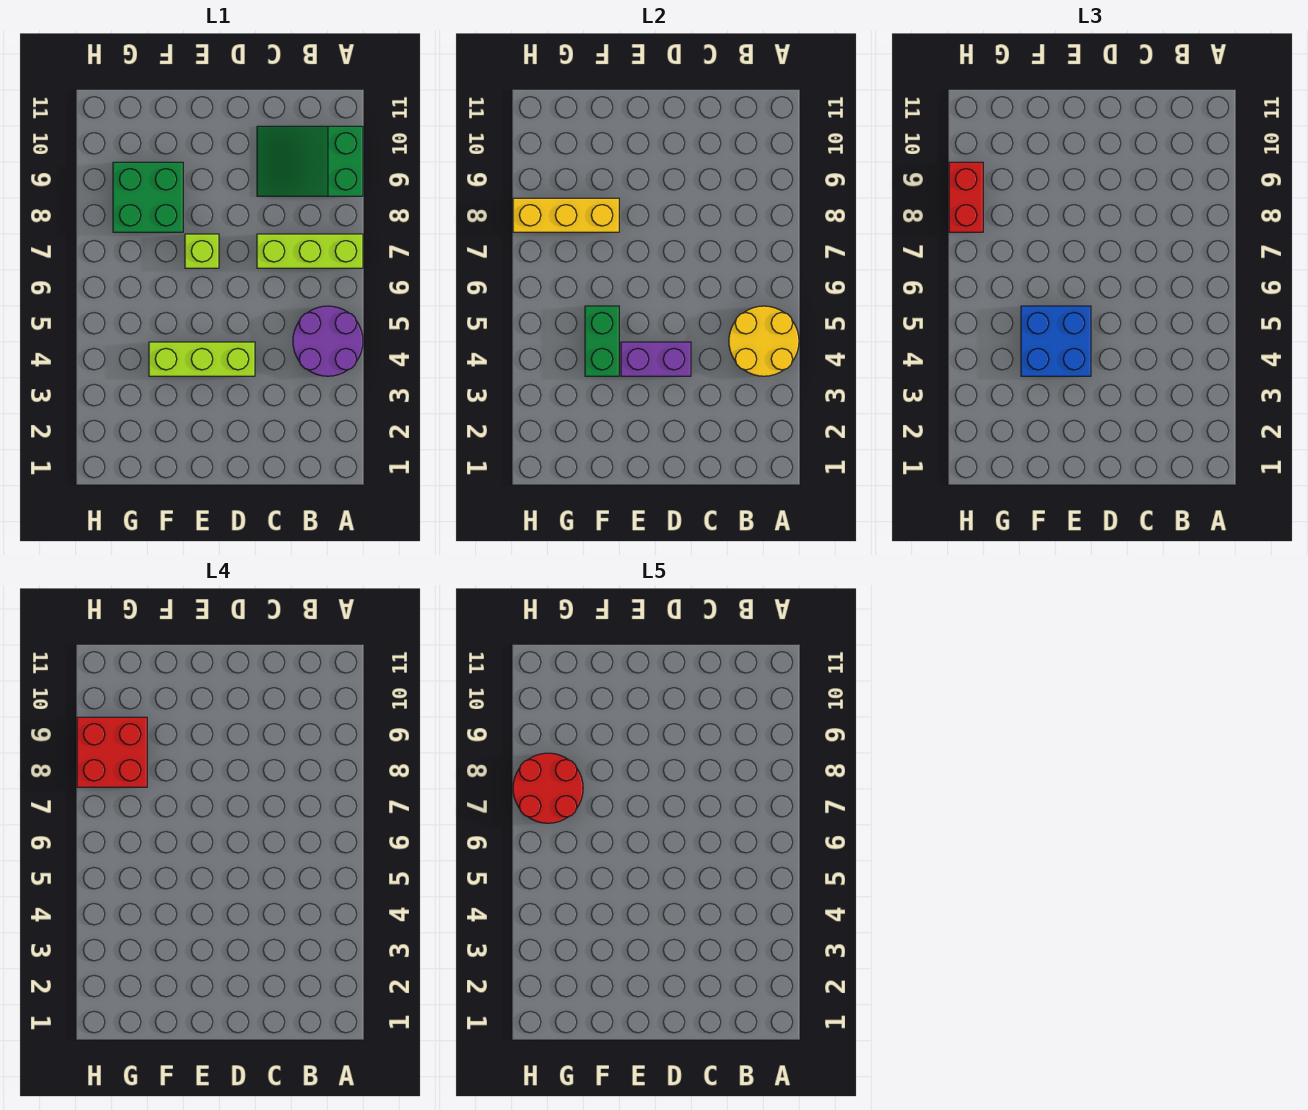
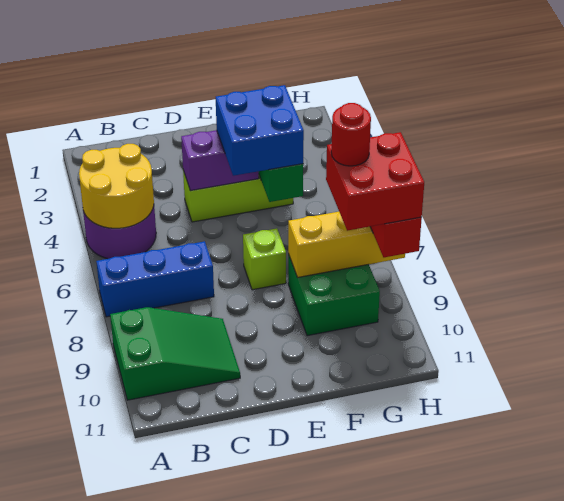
lime 1x3 brick [257,234,363,268] -> blue 1x3 brick [96,241,214,317]
red 2x2 round brick [513,753,583,823] -> red 1x1 round brick [331,103,371,166]

